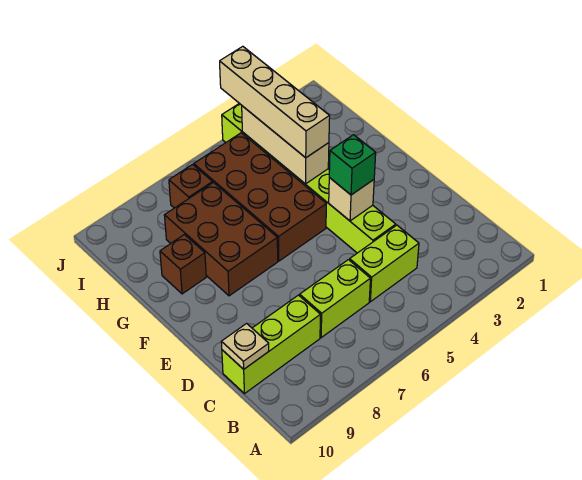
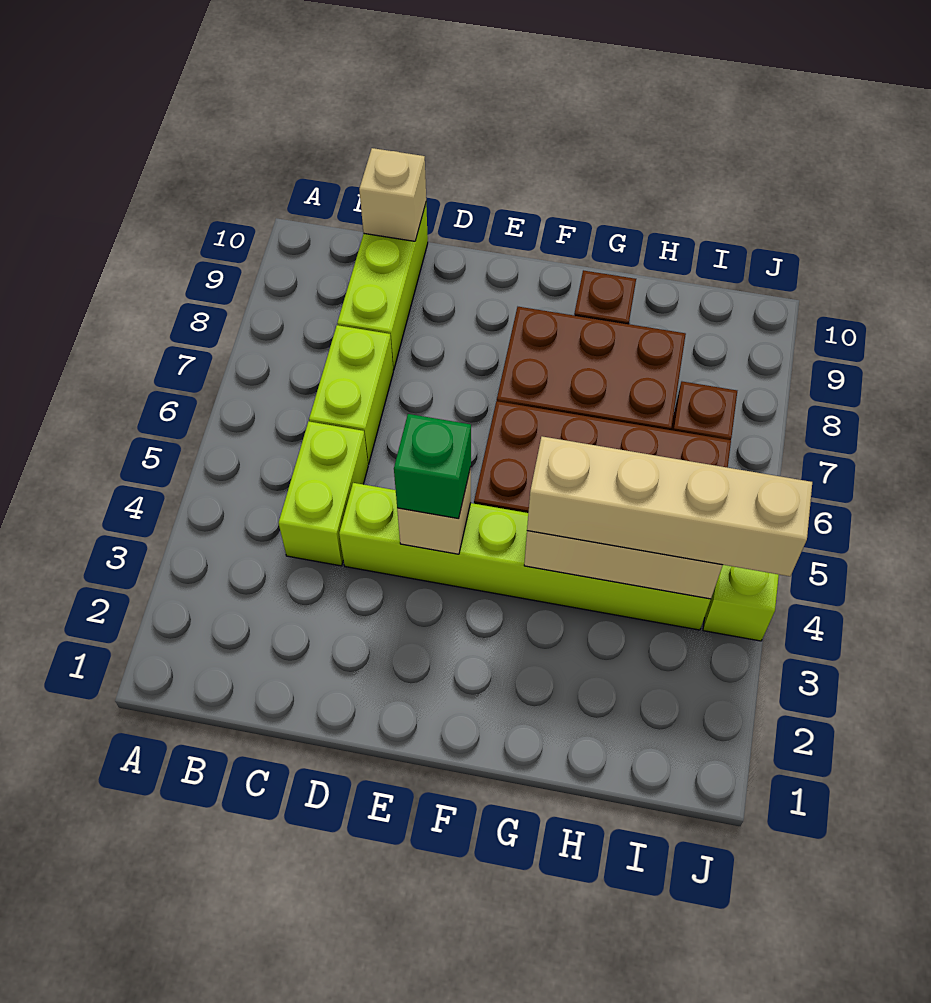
tan 1x1 plate [221,323,269,369] -> tan 1x1 brick [359,148,426,241]

